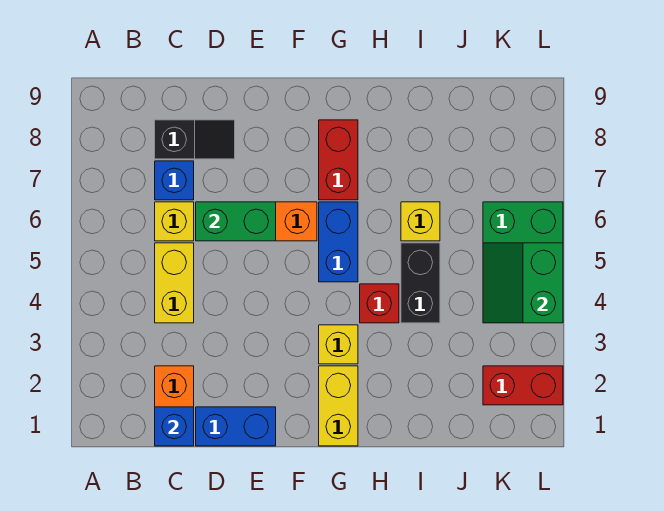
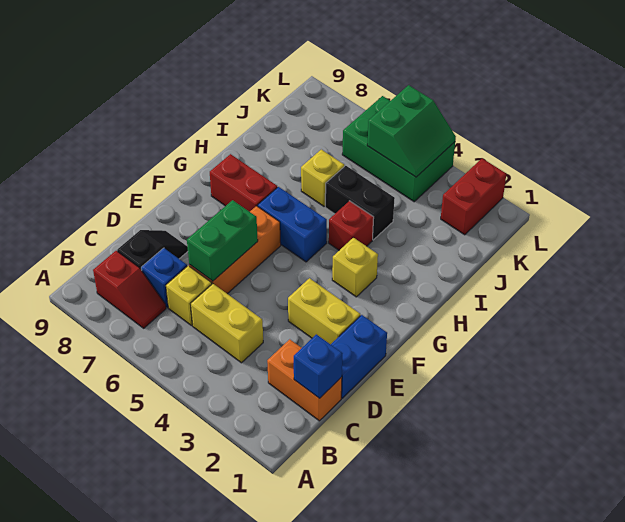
none -> red 1x2 slope [93,251,166,328]
yellow 1x2 brick [319,366,358,446] -> yellow 1x2 brick moved to [288,278,360,344]
green 2x2 slope [483,243,563,323] -> green 2x2 slope turned to [367,85,456,177]

